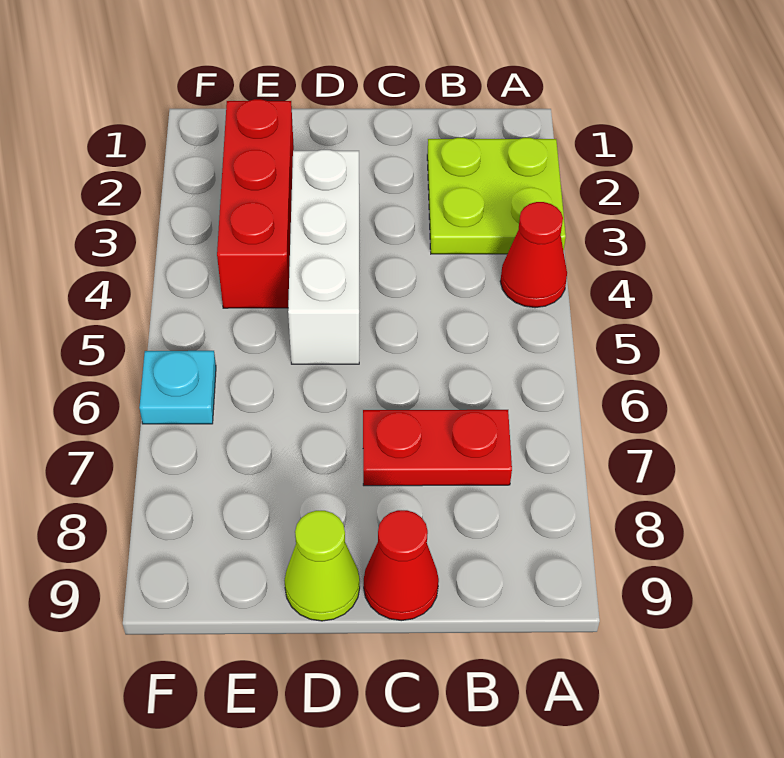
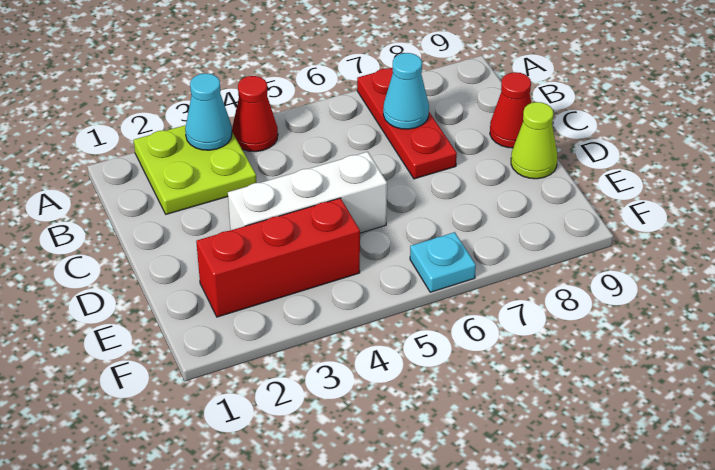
none -> cyan 1x1 cone [185,73,232,150]
red 1x2 plate [363,410,512,486] -> red 1x3 plate [357,68,457,179]
none -> cyan 1x1 cone [383,53,429,129]

